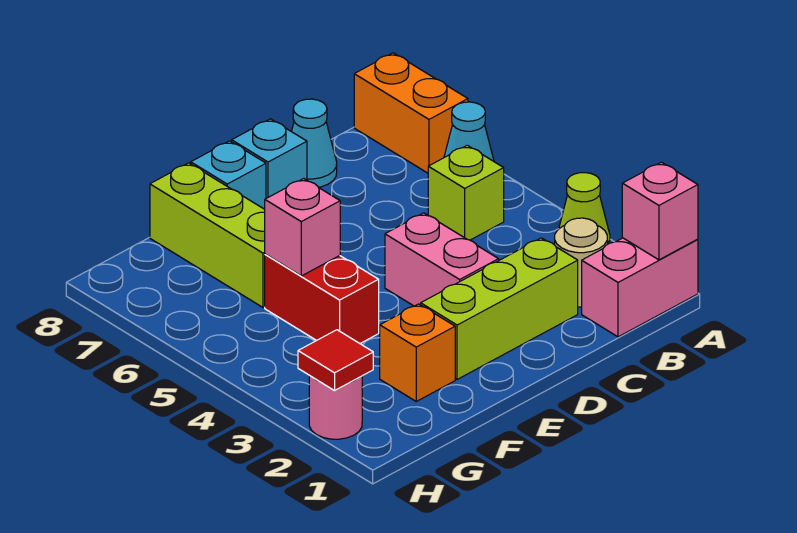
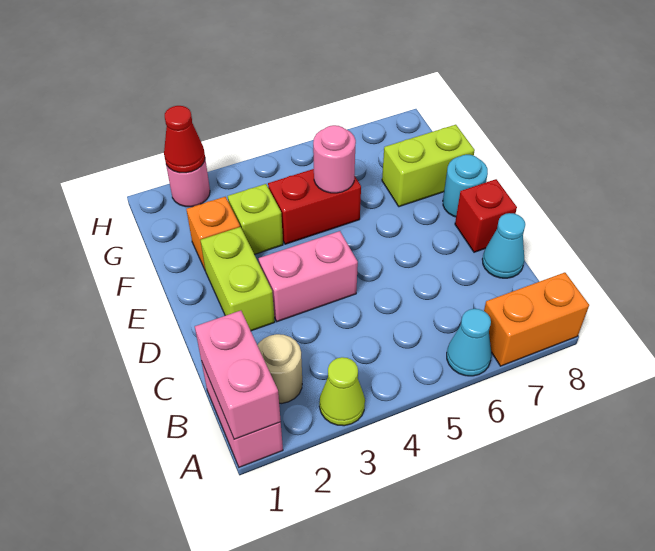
pink 1x1 brick [622,162,698,260] -> pink 1x2 brick [195,311,281,439]
lime 1x1 brick [428,145,504,240] -> lime 1x1 brick moved to [228,184,283,255]
lime 1x3 brick [421,238,578,379] -> lime 1x2 brick [201,227,275,331]
cyan 1x1 brick [232,119,307,198] -> red 1x1 brick [455,179,517,252]
cyan 1x1 brick [191,141,266,209] -> cyan 1x1 round brick [443,155,488,217]
pink 1x1 brick [265,178,340,276] -> pink 1x1 round brick [313,125,356,193]
lime 1x3 brick [150,163,265,307] -> lime 1x2 brick [382,125,475,207]
red 1x1 tile [298,330,373,391] -> red 1x1 cone [164,106,205,173]

